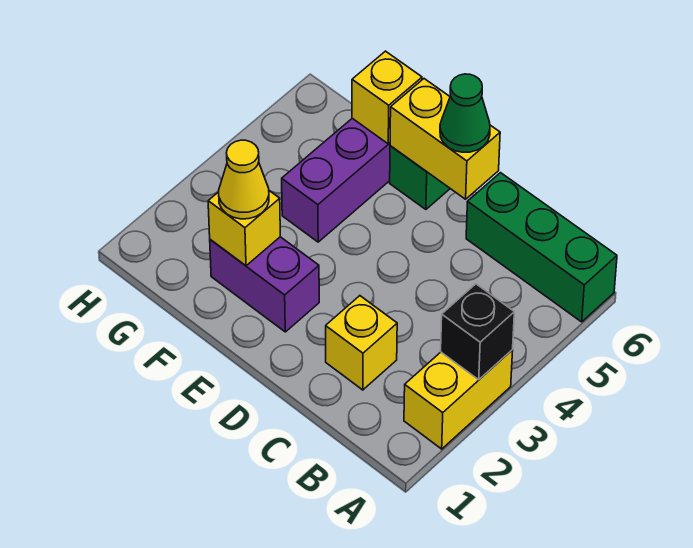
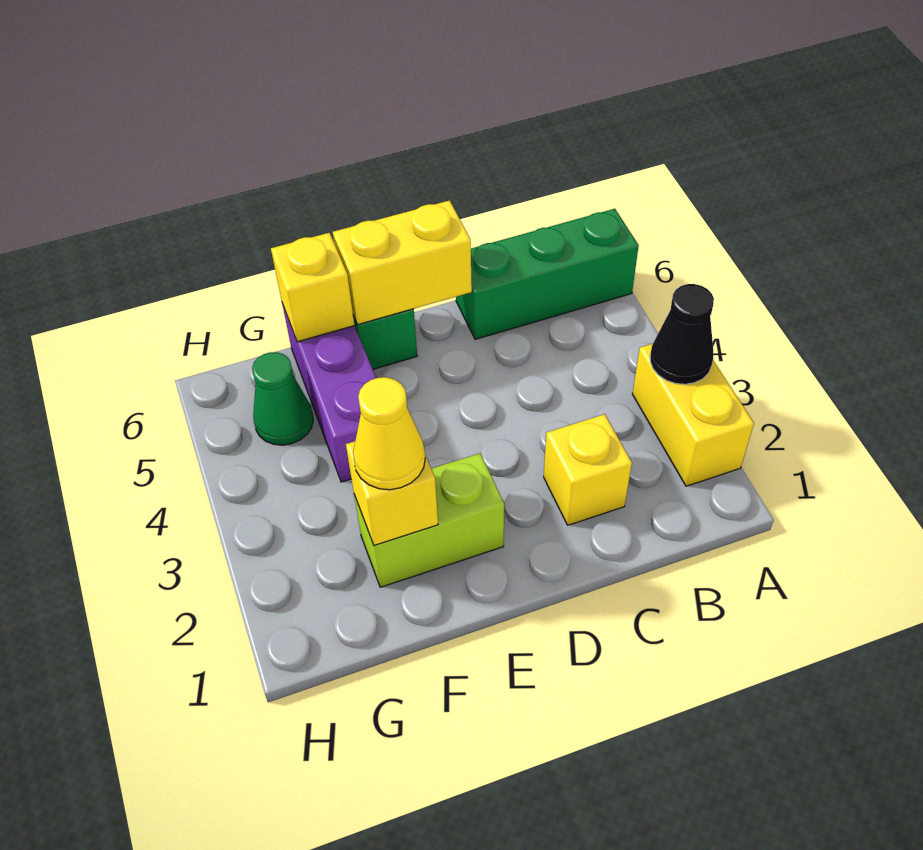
black 1x1 brick [441,284,514,380] -> black 1x1 cone [650,284,714,384]
green 1x1 cone [440,74,490,152] -> green 1x1 cone moved to [252,352,313,445]
purple 1x2 brick [210,237,319,332] -> lime 1x2 brick [354,453,504,587]

